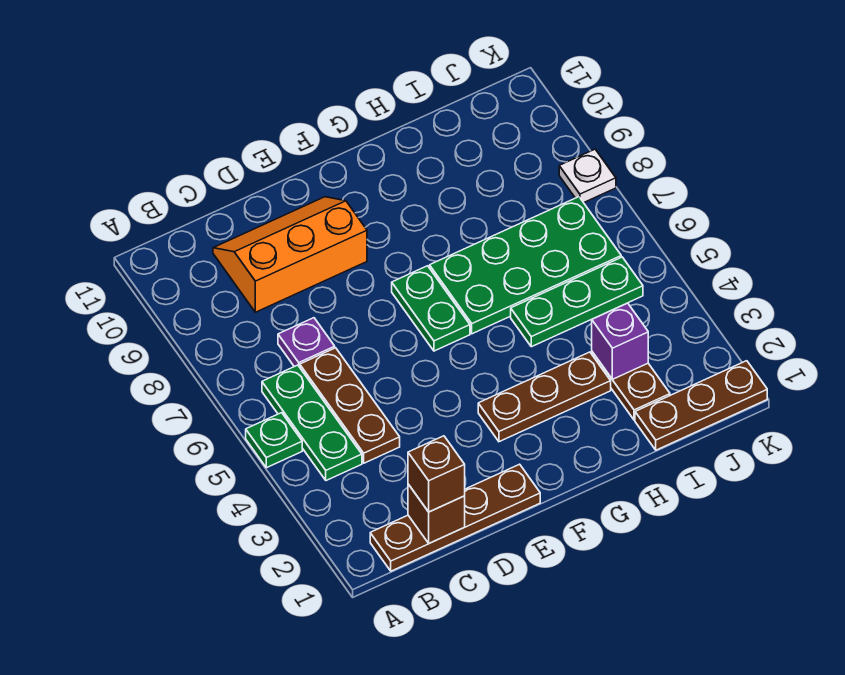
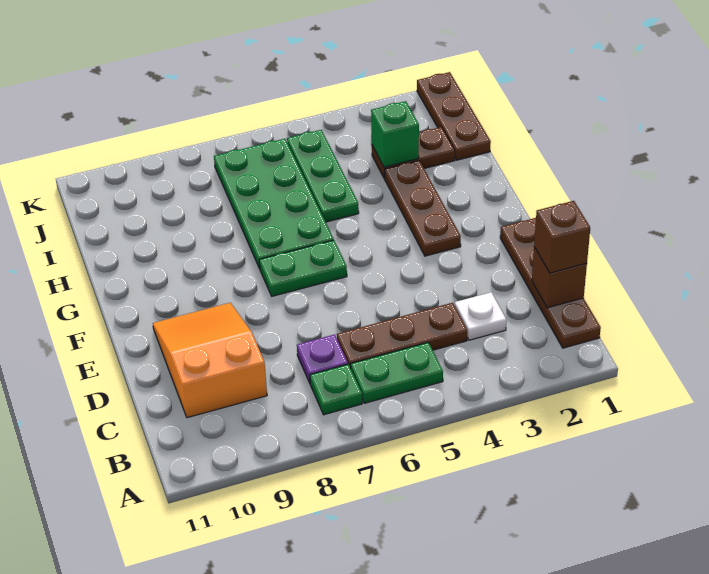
green 1x1 plate [246,413,302,468] -> green 1x1 plate moved to [310,364,362,415]
green 1x3 plate [262,365,362,481] -> green 1x2 plate [351,342,443,403]
orange 2x3 slope [213,197,367,312] -> orange 2x3 slope turned to [153,303,267,418]
purple 1x1 brick [592,303,648,380] -> green 1x1 brick [371,101,419,167]
white 1x1 plate [559,149,616,203] -> white 1x1 plate moved to [455,292,506,340]

